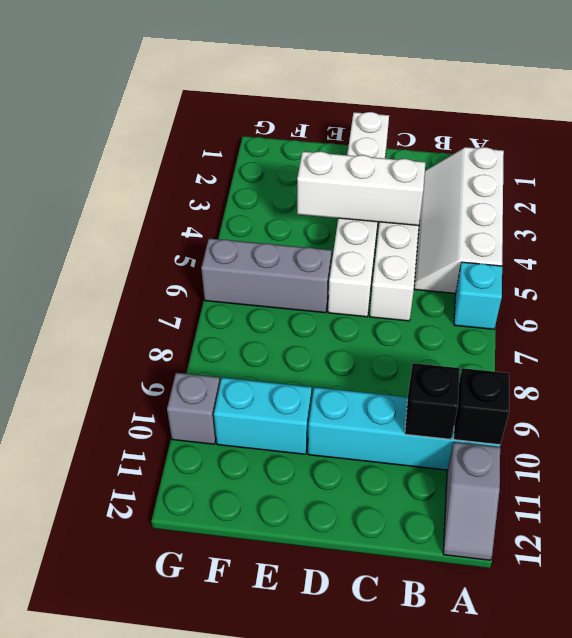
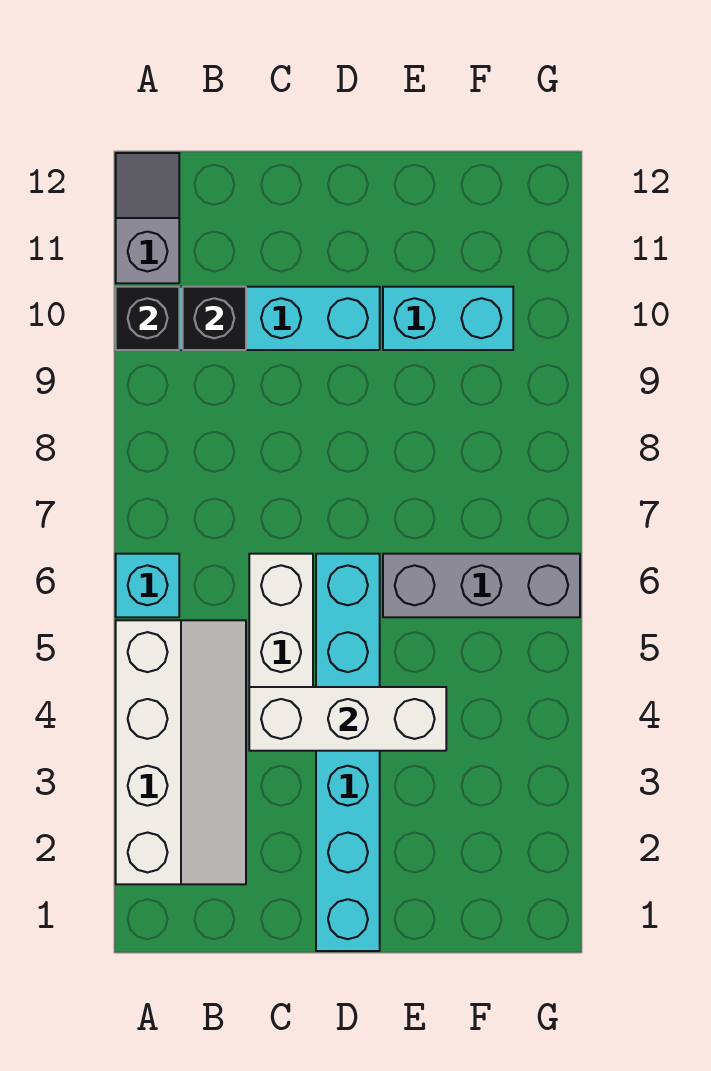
white 1x6 brick [328,112,389,317] -> cyan 1x6 brick [316,554,380,951]
grey 1x1 brick [167,373,220,444] -> none

